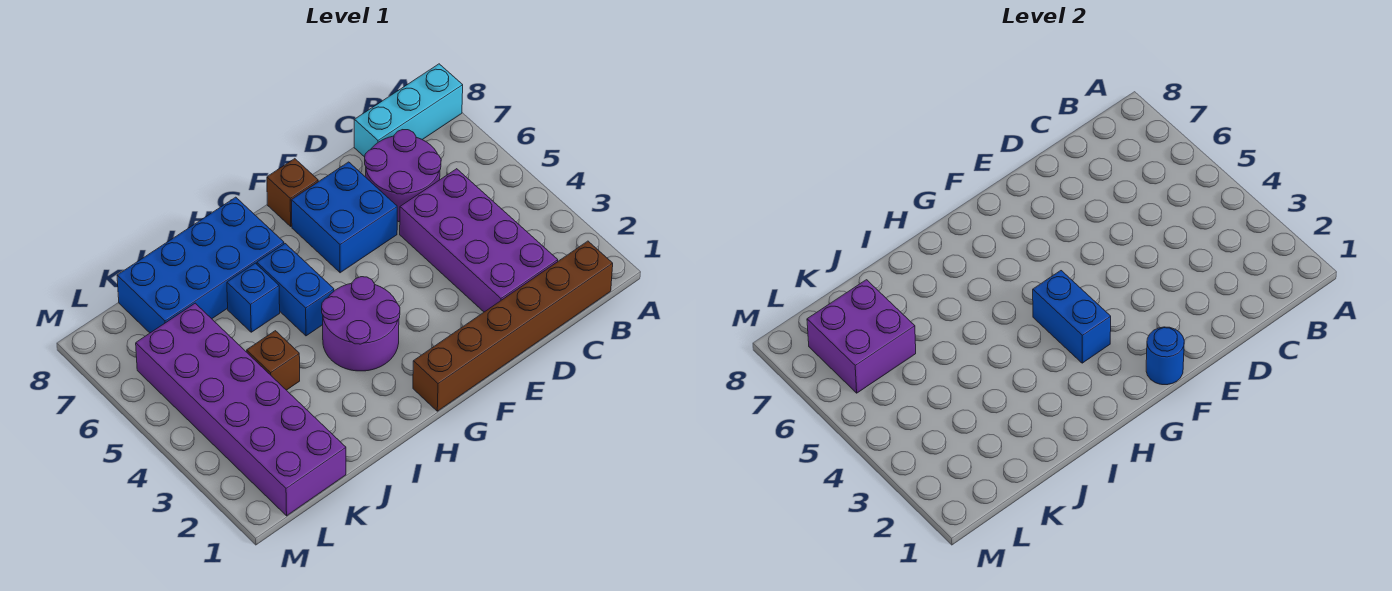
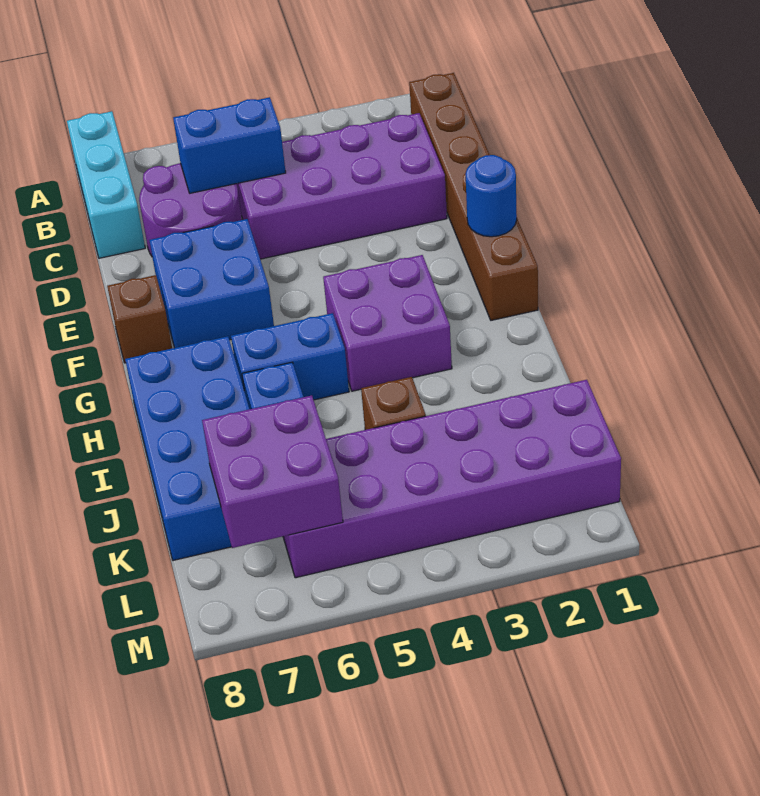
purple 2x2 round brick [322,277,400,371] -> purple 2x2 brick [323,255,452,391]
blue 1x2 brick [1033,271,1111,363] -> blue 1x2 brick moved to [173,97,286,193]

